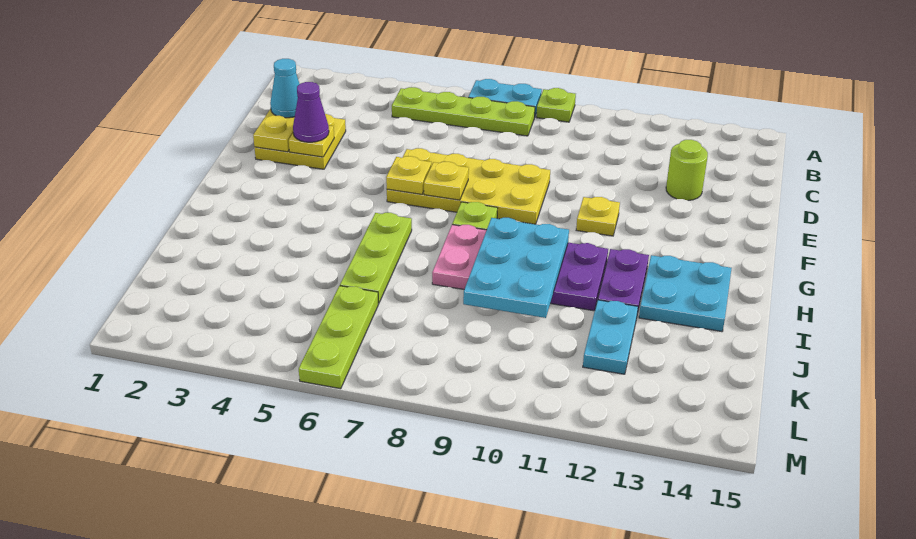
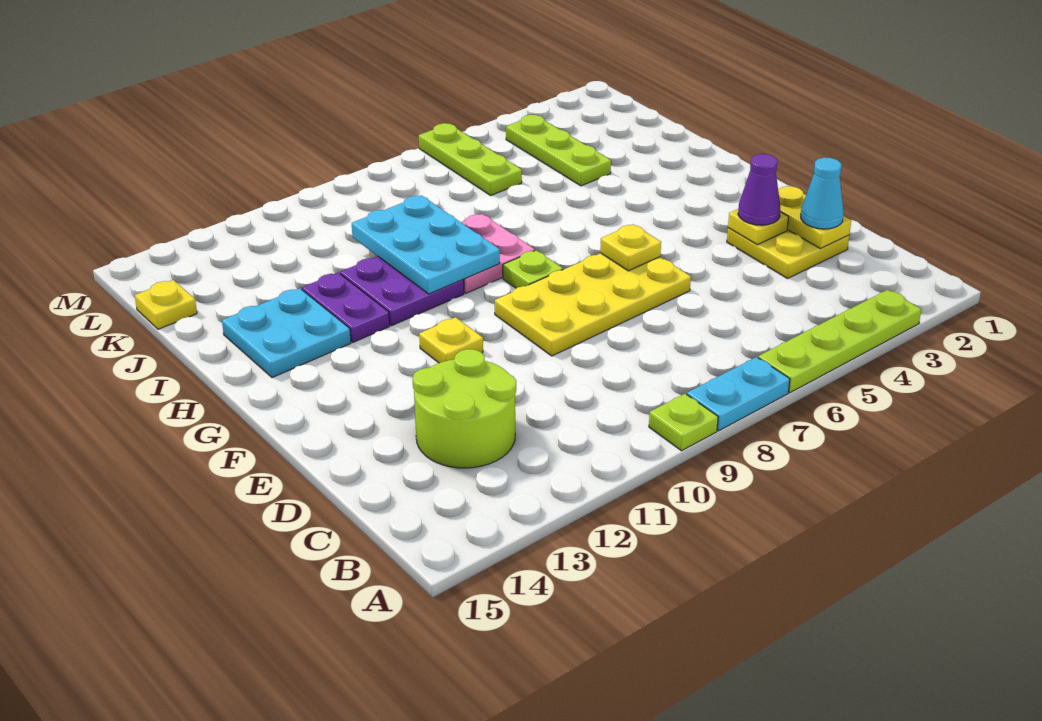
lime 1x4 plate [392,87,535,136] -> lime 1x4 plate moved to [758,290,921,393]
lime 1x1 round brick [666,140,708,201] -> lime 2x2 round brick [413,349,516,468]
yellow 1x1 plate [424,162,469,200] -> yellow 1x1 plate moved to [135,280,197,329]
lime 1x3 plate [340,213,412,303] -> lime 1x3 plate moved to [506,115,611,186]
cyan 1x2 plate [583,300,638,374] -> none

